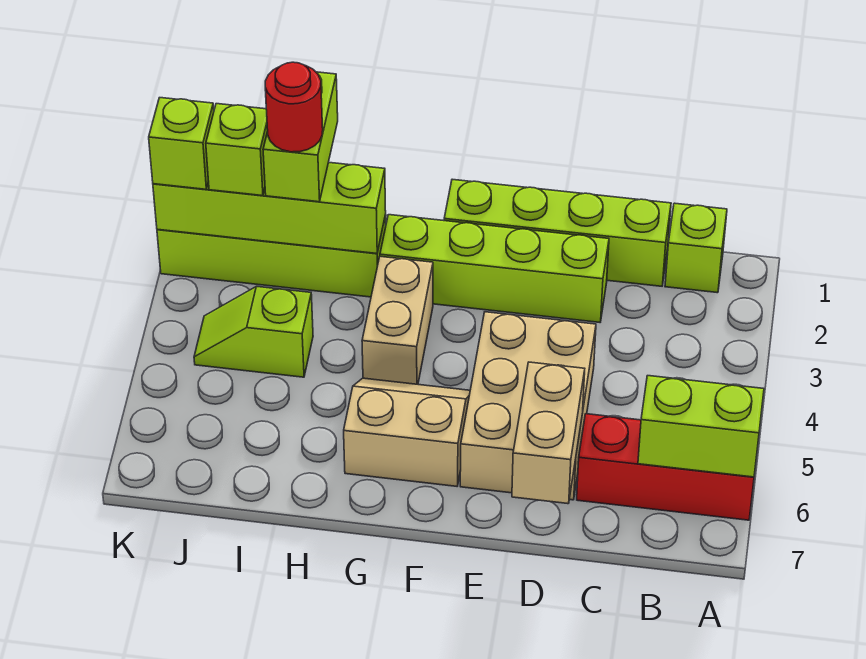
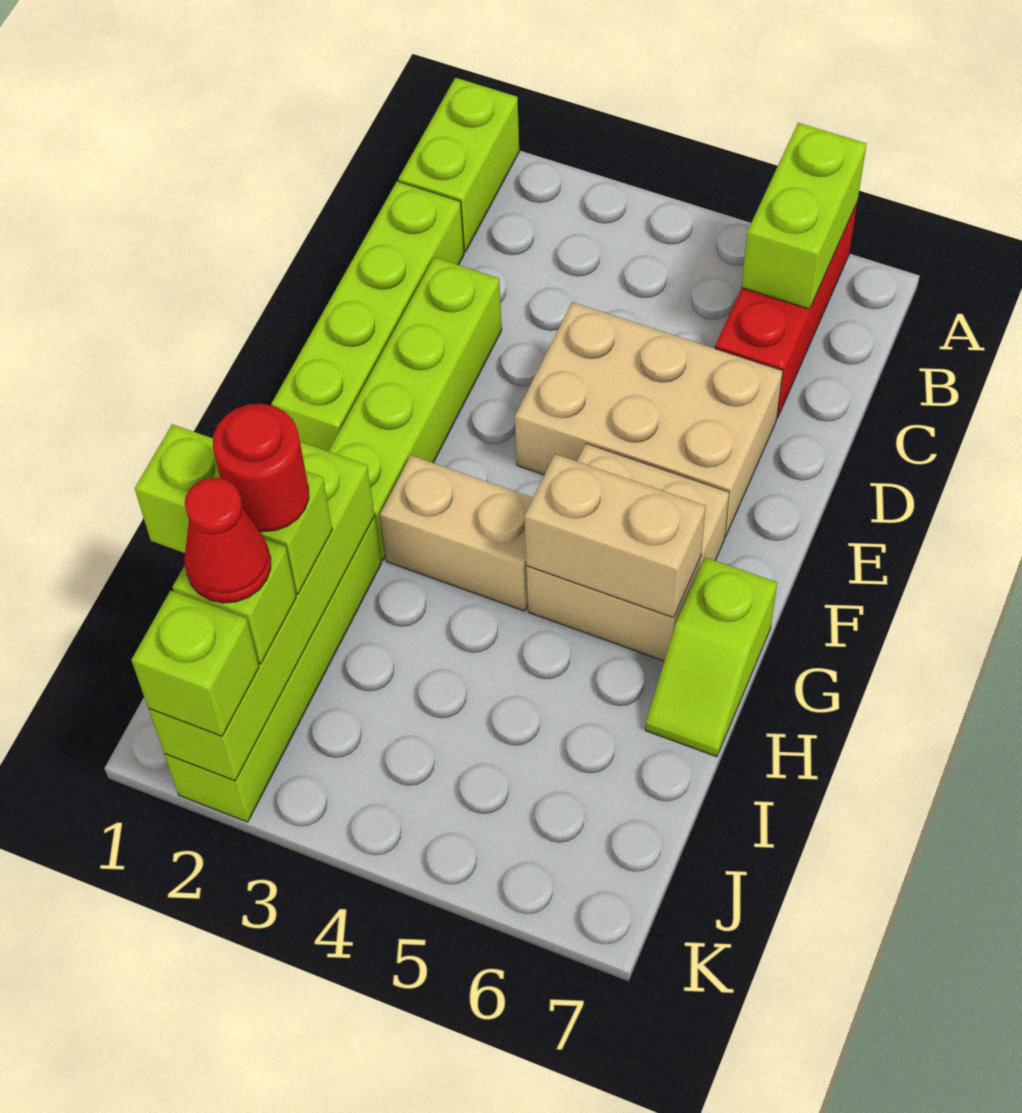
lime 1x1 brick [665,203,727,293] -> lime 1x2 brick [398,78,519,252]
tan 1x2 brick [512,362,585,504] -> tan 1x2 brick moved to [524,454,705,618]
tan 2x2 slope [344,378,470,486] -> tan 2x2 brick [526,444,729,661]
lime 1x2 slope [194,286,313,377] -> lime 1x2 slope moved to [645,557,777,757]
none -> red 1x1 cone [185,477,271,603]

